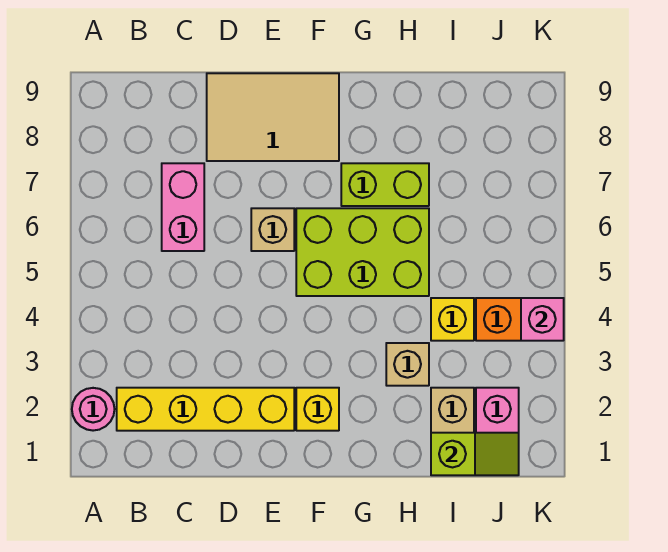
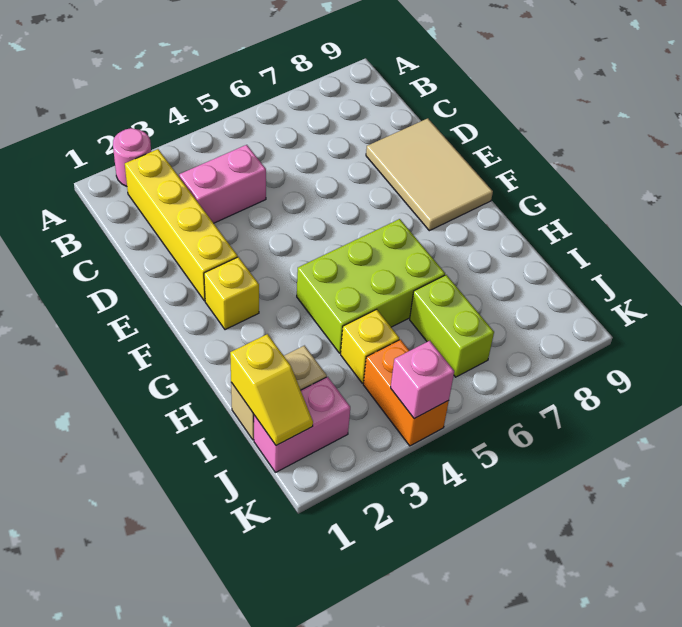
pink 1x2 brick [162,163,204,251] -> pink 1x2 brick moved to [179,145,266,223]
tan 1x1 brick [251,208,294,251] -> none
lime 2x3 brick [296,208,429,296] -> lime 2x3 brick turned to [297,219,445,353]
lime 1x2 brick [341,163,429,206] -> lime 1x2 brick moved to [410,275,494,377]
tan 1x1 brick [386,343,429,386] -> none
lime 1x2 slope [431,433,519,475] -> yellow 1x2 slope [230,334,313,445]

